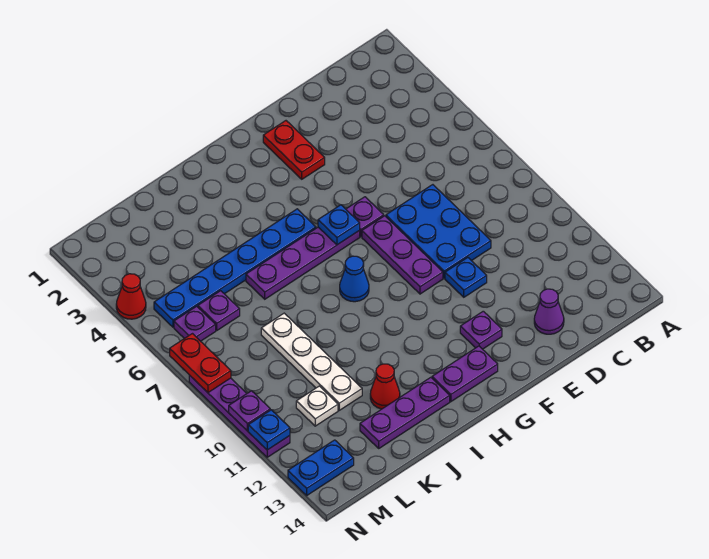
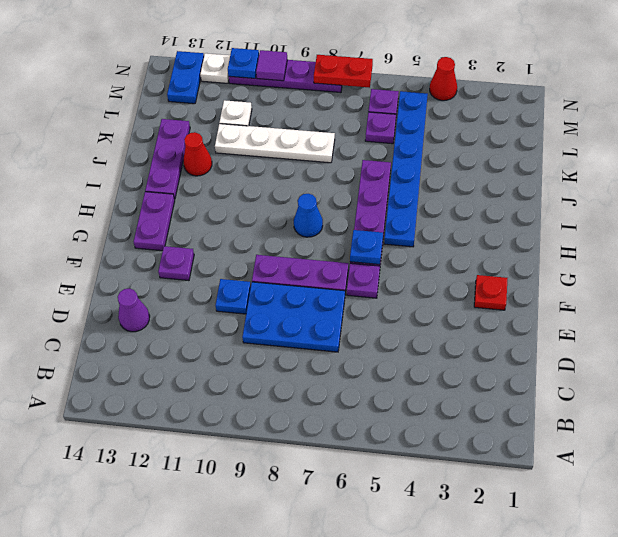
red 1x2 plate [263,121,325,179] -> red 1x1 plate [474,275,507,310]
purple 1x1 plate [229,391,270,431] -> purple 1x1 tile [256,50,287,81]
none -> white 1x1 plate [200,53,230,83]

